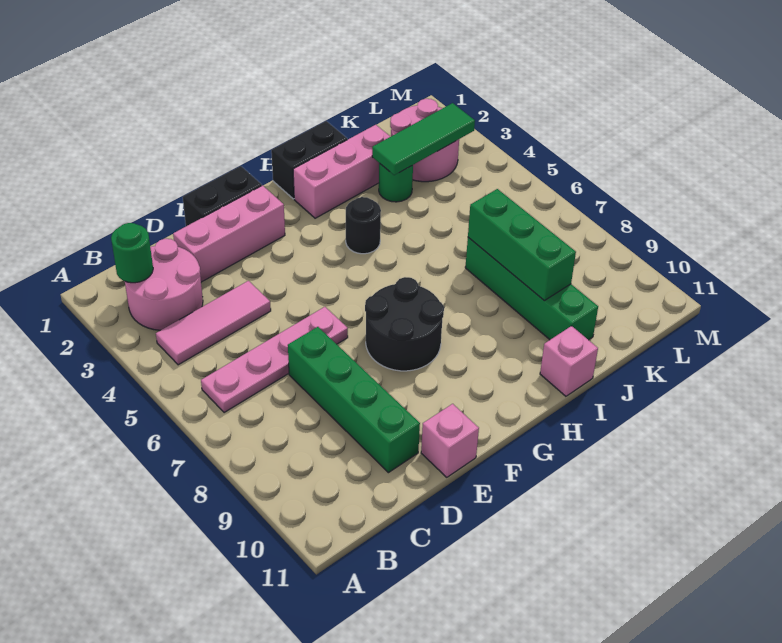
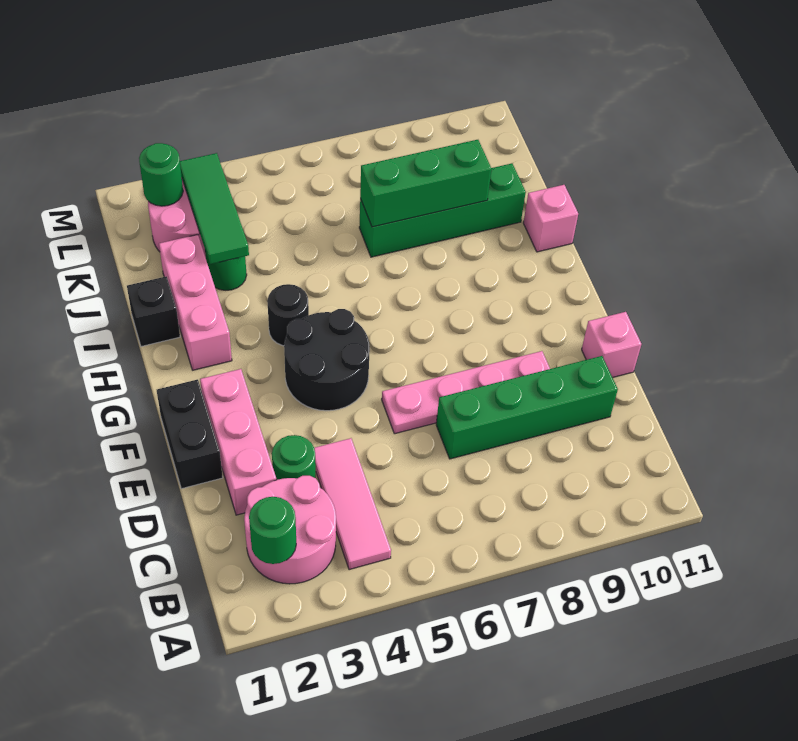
pink 1x4 plate [201,307,348,413] -> pink 1x4 plate turned to [382,351,550,434]
none -> green 1x1 round brick [272,435,316,480]
black 2x2 round brick [365,277,444,371] -> black 2x2 round brick moved to [284,309,370,411]
black 1x2 brick [271,121,347,199] -> black 1x1 brick [127,276,180,346]
none -> green 1x1 round brick [139,143,183,206]

